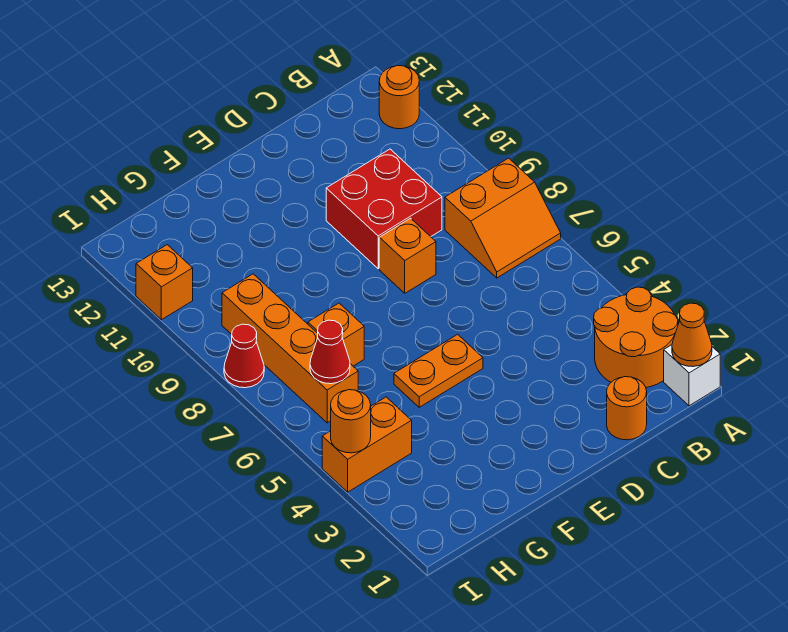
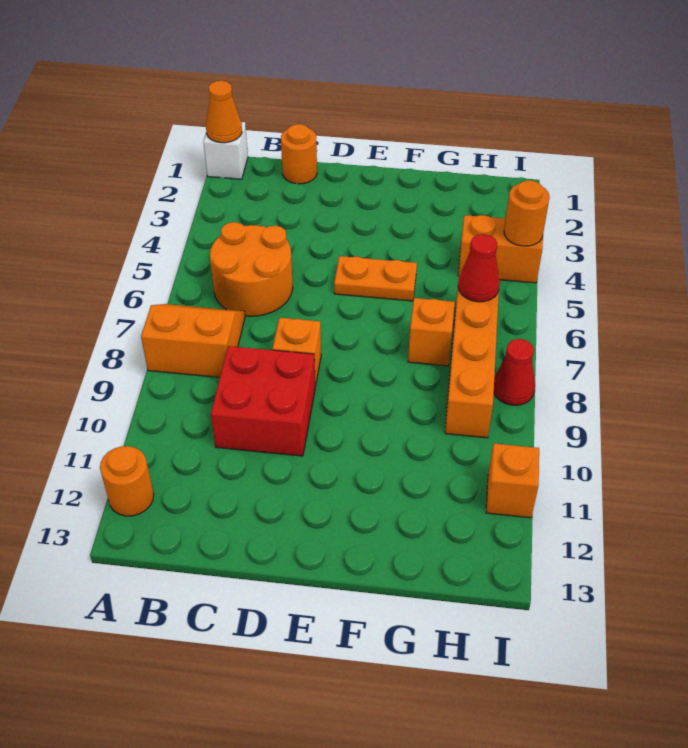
orange 2x2 round brick [594,287,678,388] -> orange 2x2 round brick moved to [210,222,293,316]

